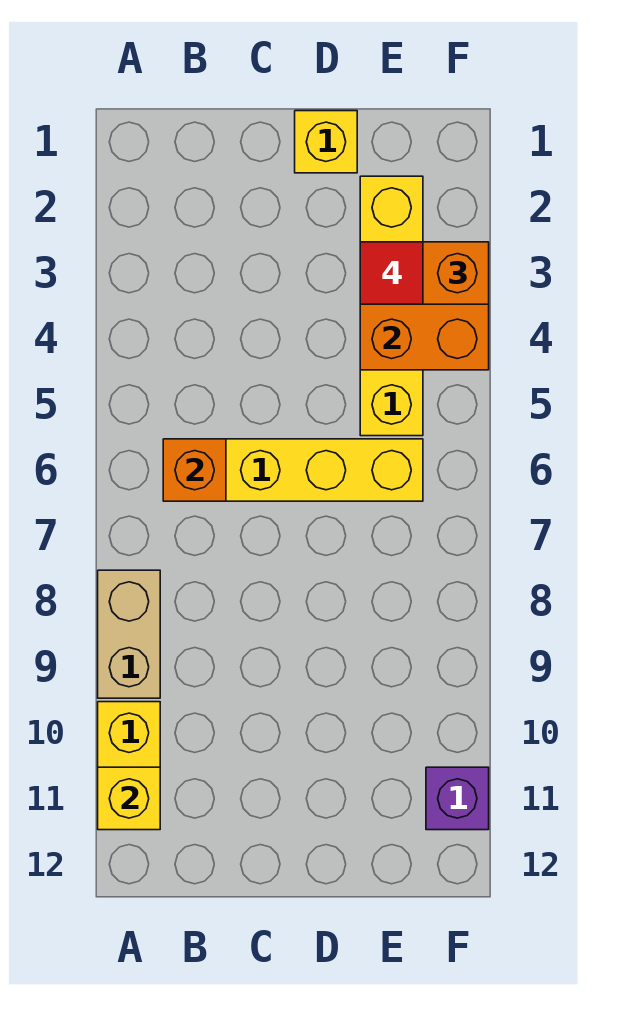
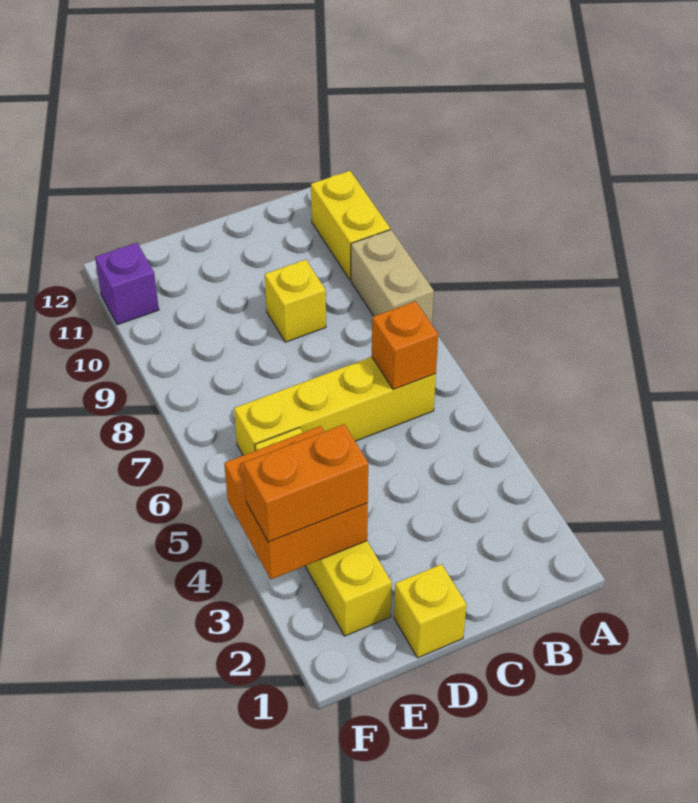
yellow 1x1 brick [98,767,160,830] -> yellow 1x1 brick moved to [265,260,326,342]
red 1x1 tile [360,242,423,304] -> none

